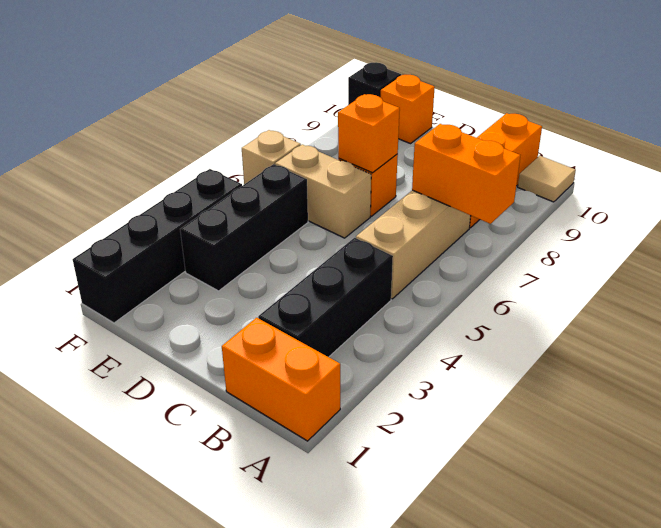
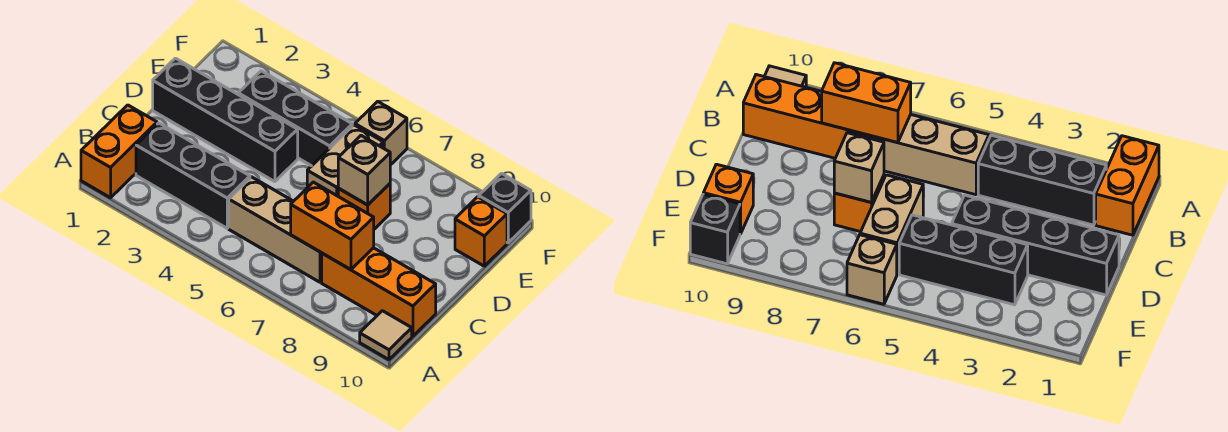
orange 1x2 brick [412,124,520,224] -> orange 1x2 brick turned to [291,182,374,270]
orange 1x1 brick [338,94,400,173] -> tan 1x1 brick [338,136,390,205]
black 1x4 brick [73,169,242,323] -> black 1x4 brick moved to [153,58,298,182]

